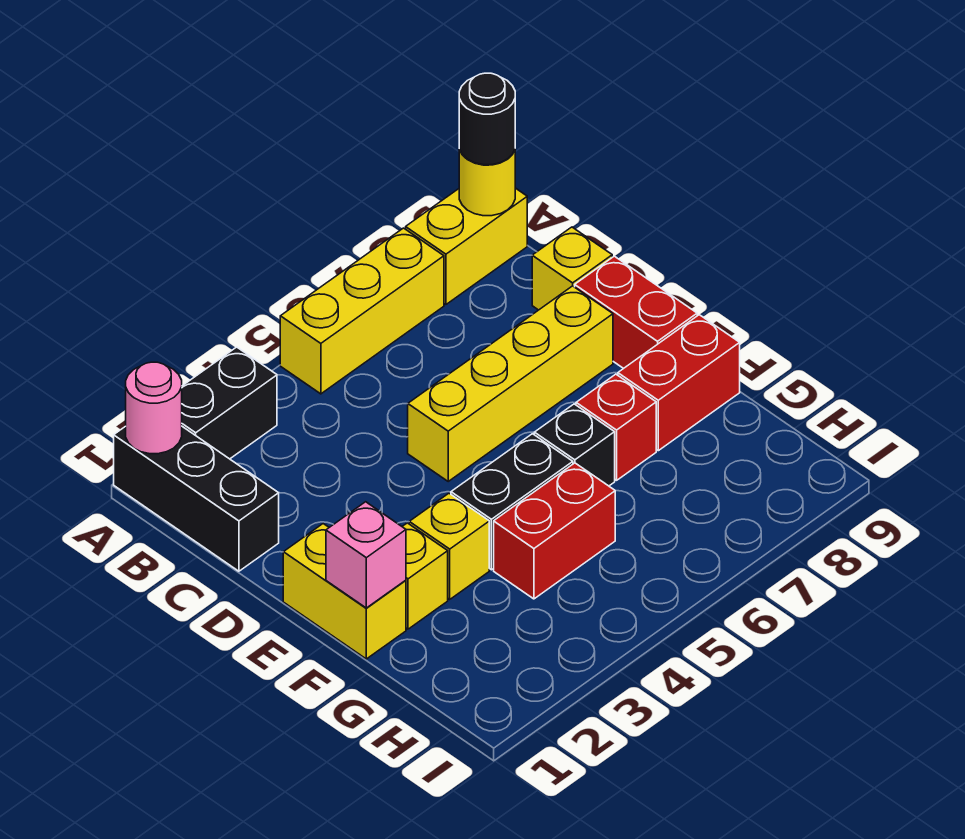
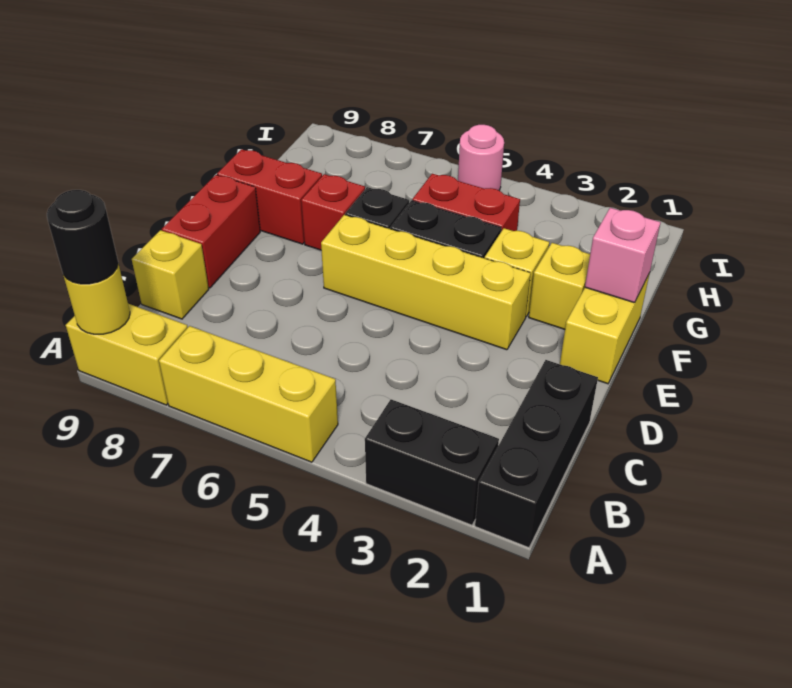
pink 1x1 round brick [126,362,182,454] -> pink 1x1 round brick moved to [458,125,504,190]
yellow 1x4 brick [408,286,613,481] -> yellow 1x4 brick moved to [321,215,531,350]

